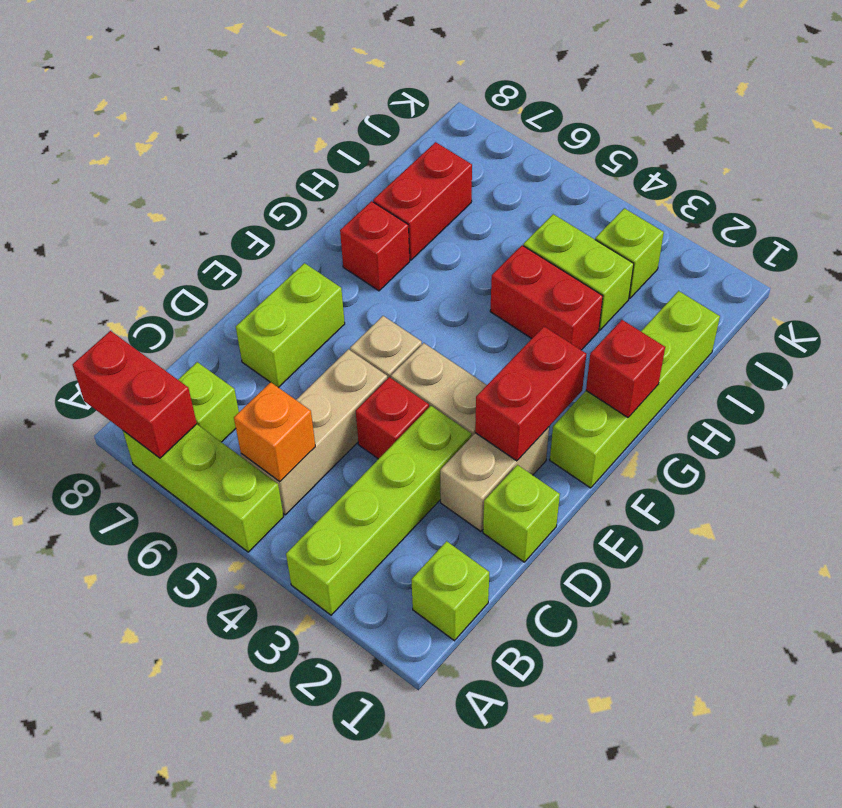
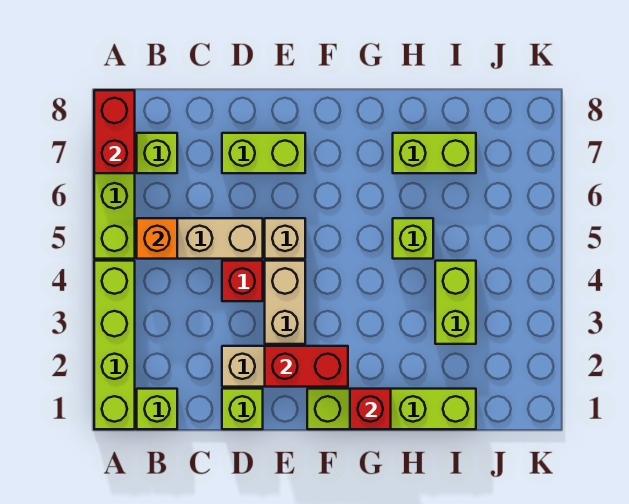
lime 1x4 brick [286,406,472,615] -> lime 1x4 brick turned to [94,261,135,429]
red 1x1 brick [340,201,410,291] -> none
red 1x2 brick [490,245,603,350] -> none
red 1x2 brick [373,142,472,260] -> lime 1x2 brick [393,133,476,173]
lime 1x1 brick [595,208,664,299] -> lime 1x1 brick moved to [393,218,433,259]

